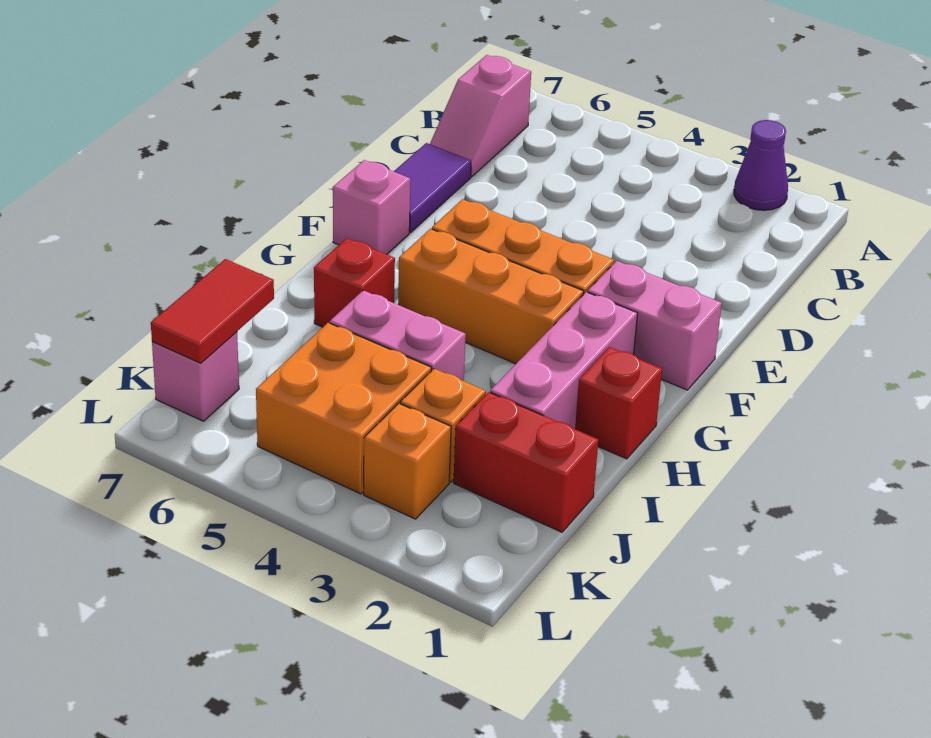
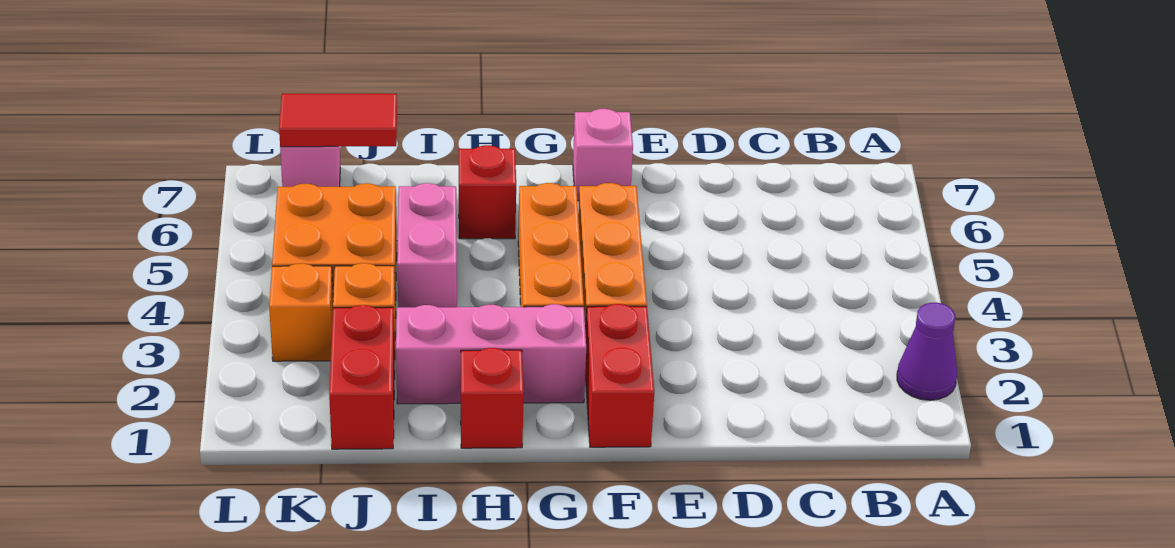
pink 1x2 slope [430,55,531,177] -> none
purple 1x2 tile [394,143,471,232] -> none
pink 1x2 brick [588,261,722,390] -> red 1x2 brick [585,304,654,447]

